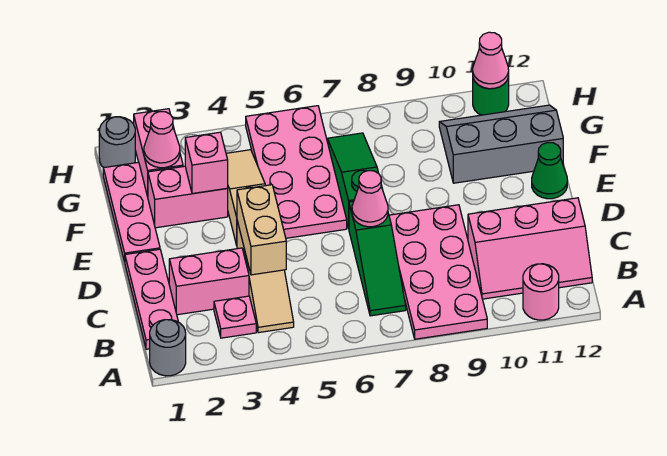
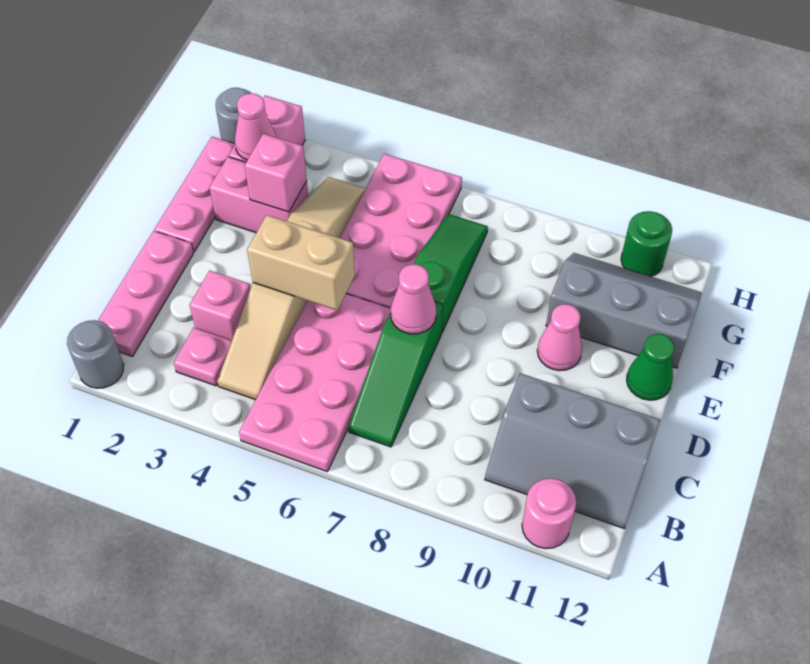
pink 2x4 plate [389,205,487,339] -> pink 2x4 plate moved to [239,294,391,472]
pink 2x3 slope [468,198,592,299] -> grey 2x3 slope [485,373,660,529]
pink 1x2 brick [169,248,249,315] -> pink 1x1 brick [190,271,251,340]
tan 1x2 brick [237,185,286,275] -> tan 1x2 brick turned to [247,215,355,310]
pink 1x1 cone [473,32,509,89] -> pink 1x1 cone moved to [537,304,582,371]

